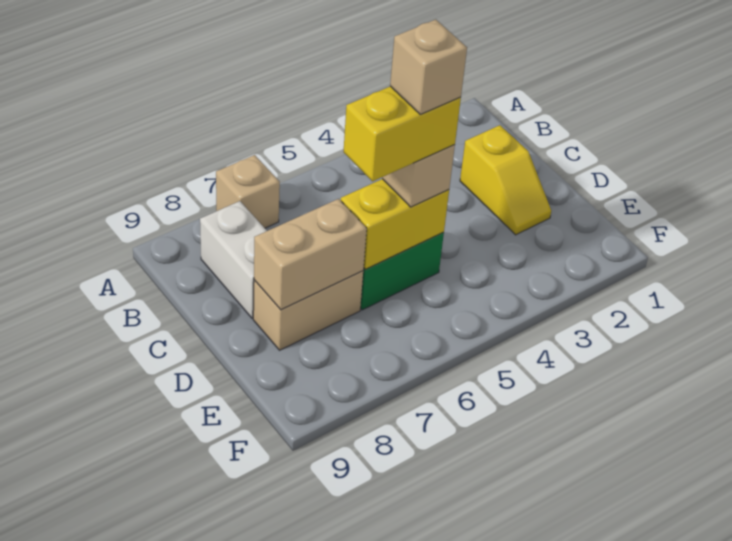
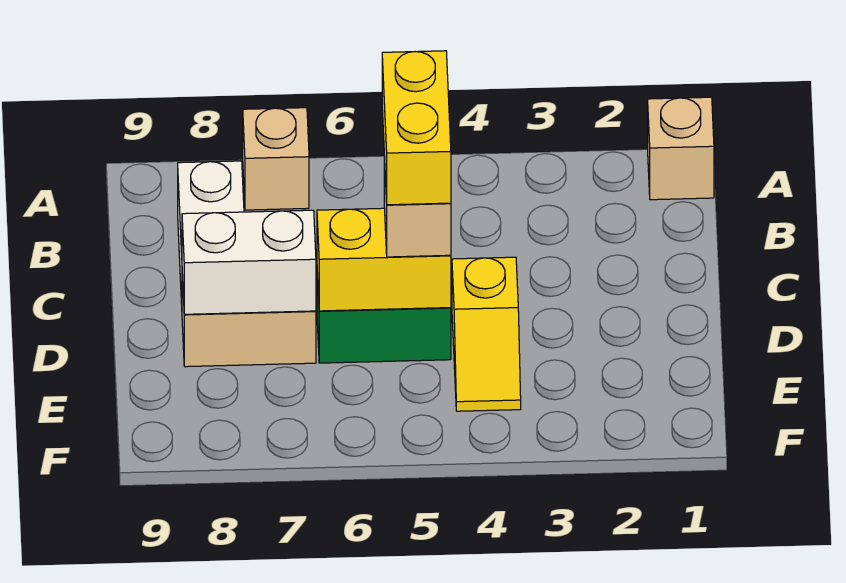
yellow 1x2 slope [460,125,551,235] -> yellow 1x2 slope moved to [452,257,521,411]
yellow 1x2 brick [344,86,461,181] -> yellow 1x2 brick turned to [382,51,451,205]
tan 1x1 brick [390,20,467,114] -> tan 1x1 brick moved to [648,97,714,200]
tan 1x2 brick [254,199,367,310] -> white 1x2 brick [182,210,316,314]

